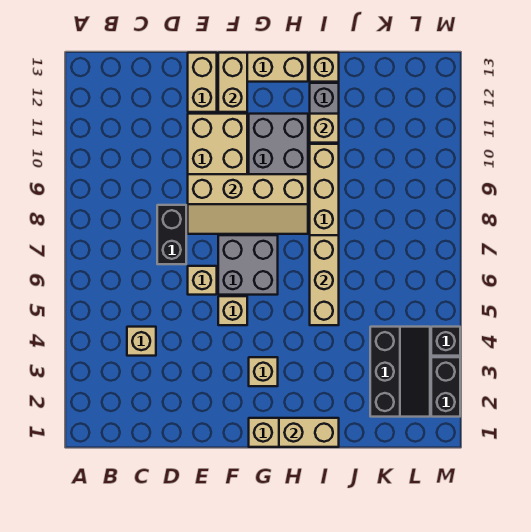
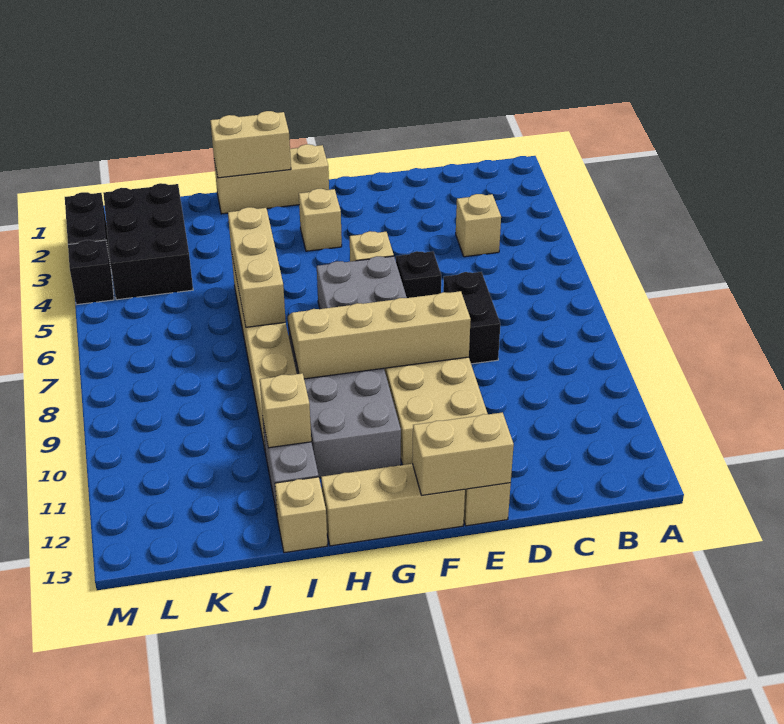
tan 1x1 brick [188,266,217,295] -> black 1x1 brick [396,251,441,298]
tan 1x2 brick [218,53,247,112] -> tan 1x2 brick turned to [412,412,514,495]
black 2x3 slope [370,327,430,417] -> black 2x3 brick [103,183,193,300]

